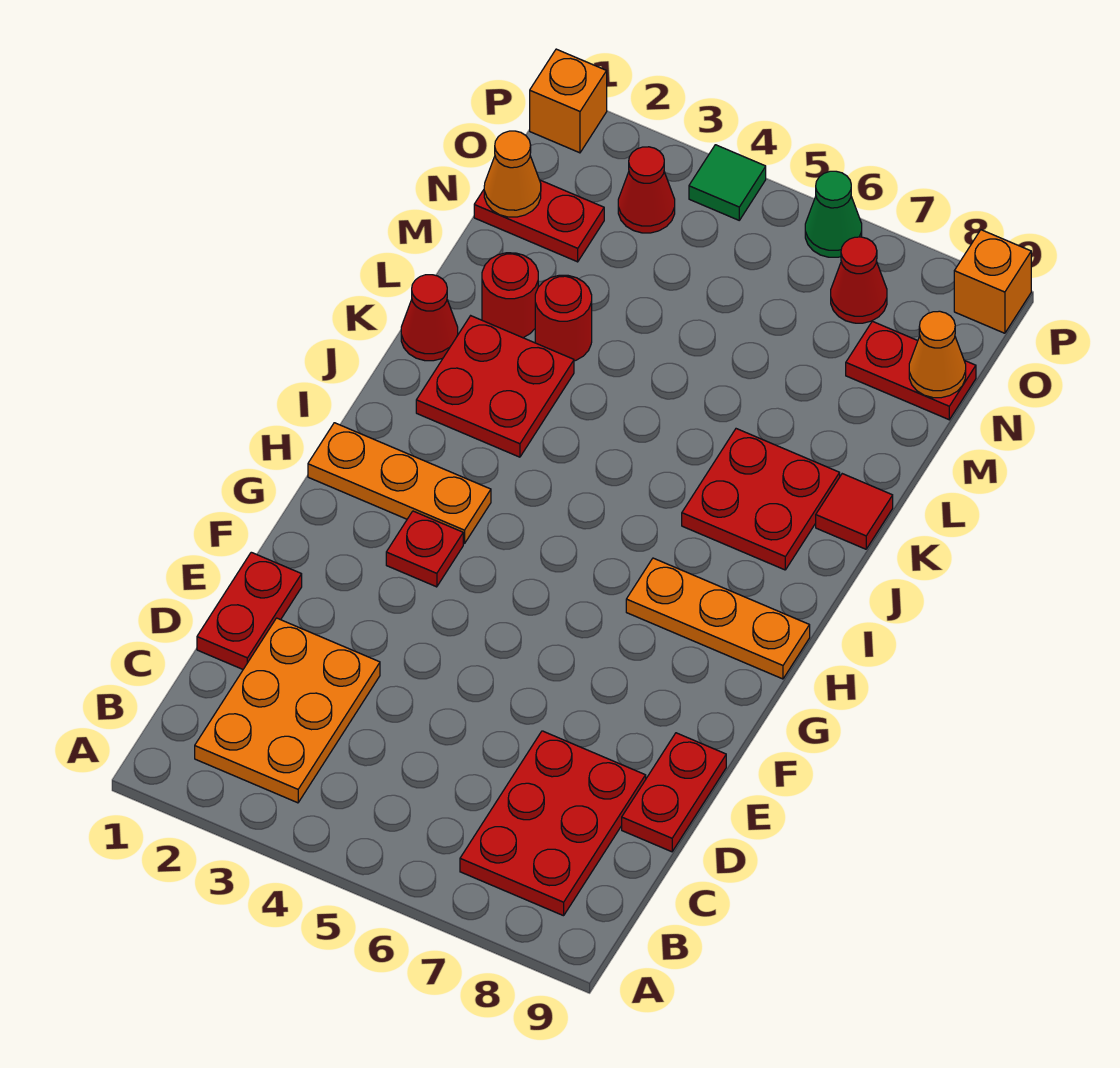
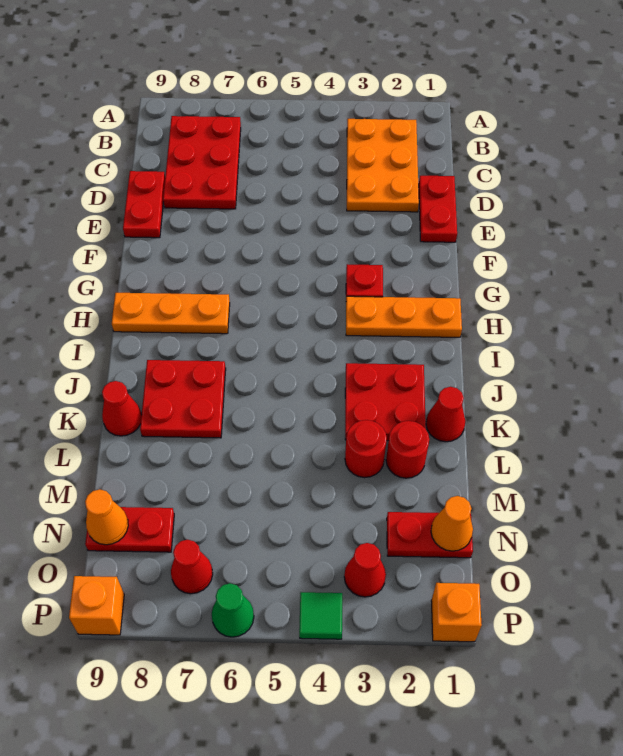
red 1x1 tile [816,474,893,549] -> red 1x1 cone [102,381,141,436]

